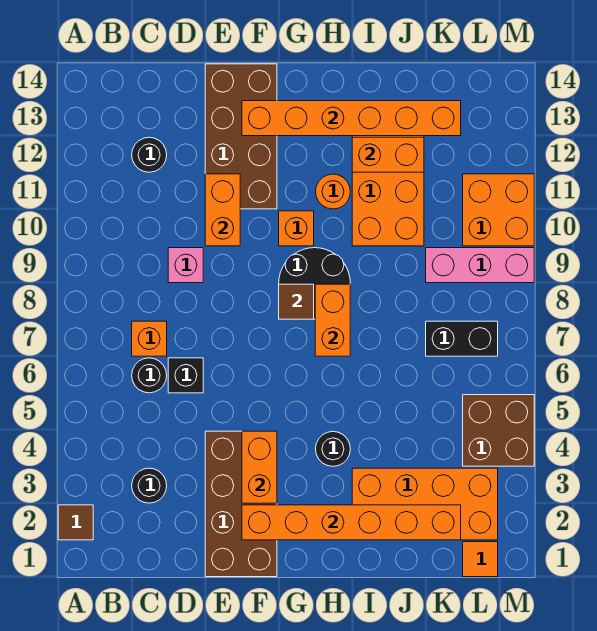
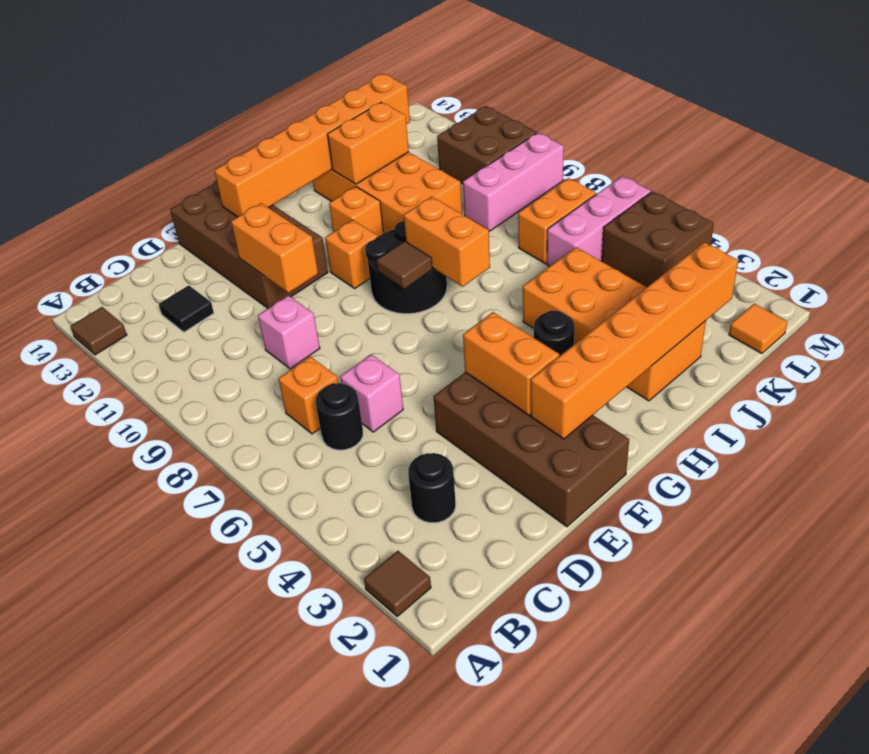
none -> brown 1x1 tile [71,307,127,355]
black 1x1 round brick [132,137,167,172] -> black 1x1 tile [159,285,214,332]
black 1x1 brick [168,358,203,393] -> pink 1x1 brick [340,354,403,432]
orange 1x1 round brick [316,174,350,209] -> orange 1x1 brick [329,187,384,237]
orange 2x4 brick [352,468,498,540] -> orange 2x4 brick turned to [523,247,706,401]
none -> pink 1x3 brick [547,176,651,266]
black 1x2 brick [426,321,498,356] -> orange 1x2 brick [518,178,596,264]
orange 2x2 brick [463,174,534,246] -> brown 2x2 brick [437,106,536,184]

